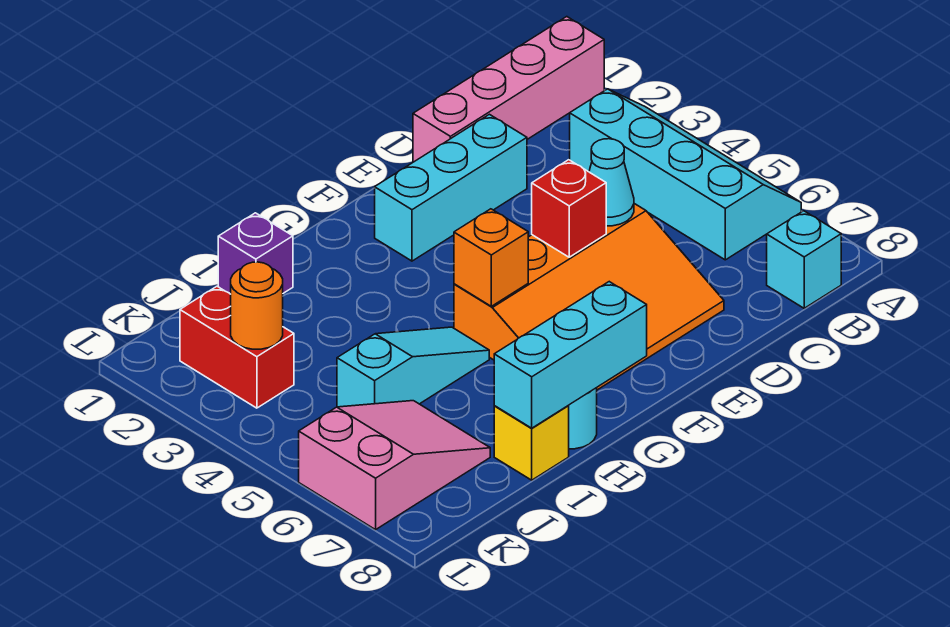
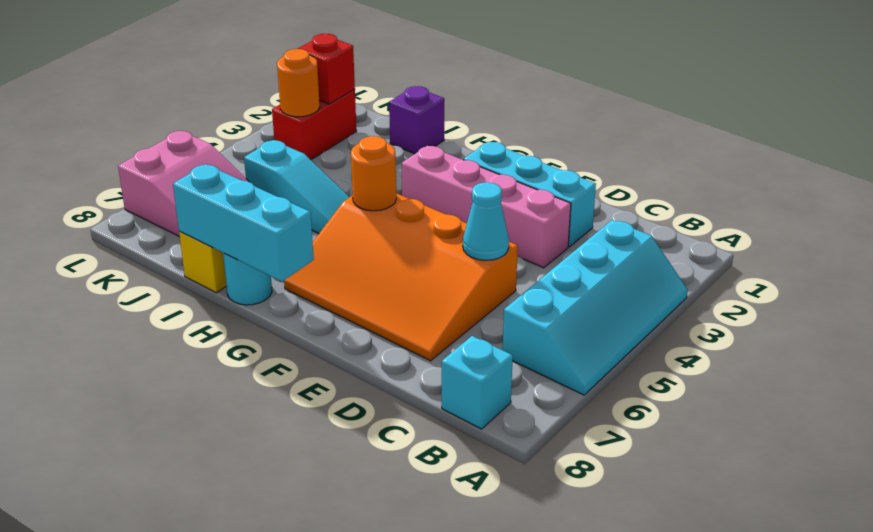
pink 1x4 brick [413,17,604,162] -> pink 1x4 brick moved to [402,146,571,268]
red 1x1 brick [532,160,606,257] -> red 1x1 brick moved to [298,34,355,104]
orange 1x1 brick [454,209,528,306] -> orange 1x1 round brick [351,136,396,211]

